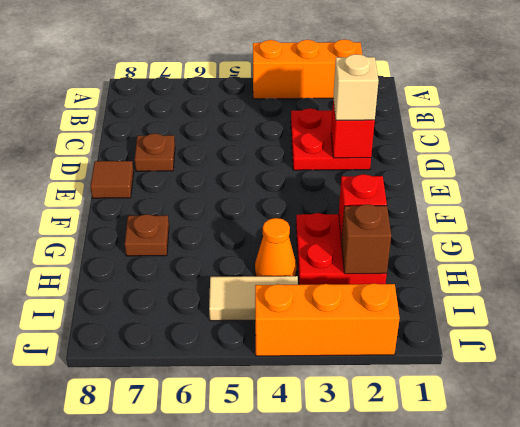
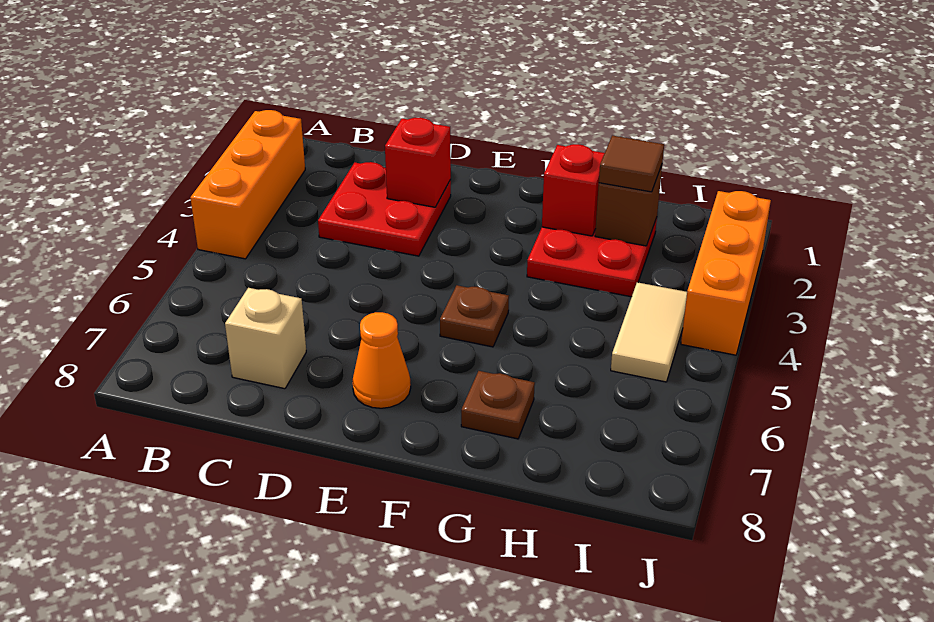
tan 1x1 brick [333,54,379,120] -> tan 1x1 brick moved to [225,288,306,389]
brown 1x1 plate [135,134,175,171] -> brown 1x1 plate moved to [440,285,509,347]
brown 1x1 tile [90,161,134,198] -> brown 1x1 tile moved to [599,136,664,192]
orange 1x1 cone [255,218,297,276] -> orange 1x1 cone moved to [353,312,411,408]

